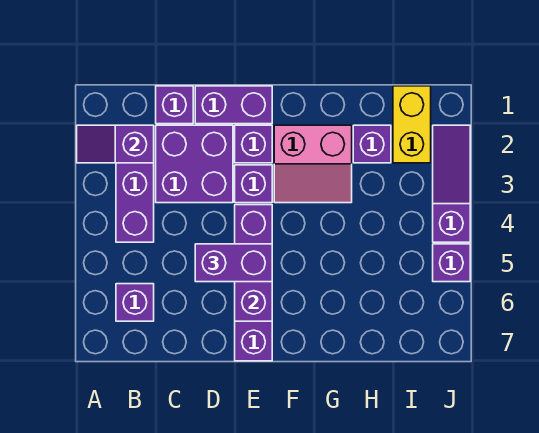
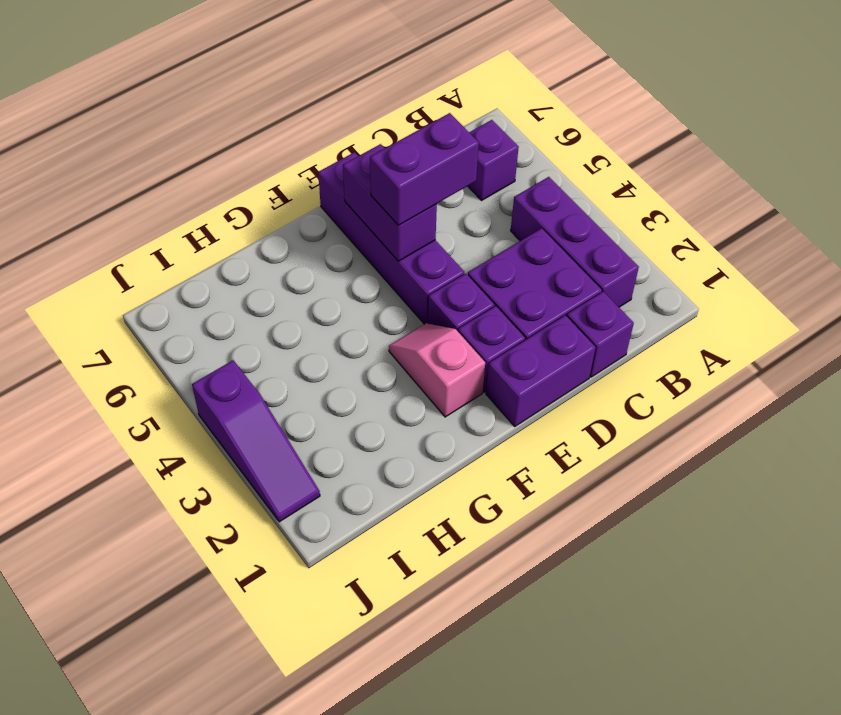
purple 1x2 slope [77,125,154,163] -> none
pink 2x2 slope [274,125,352,203] -> pink 1x2 slope [389,323,485,417]
purple 1x1 brick [353,125,391,163] -> none
yellow 1x2 brick [393,86,431,163] -> none
purple 1x1 brick [433,244,470,282] -> none

